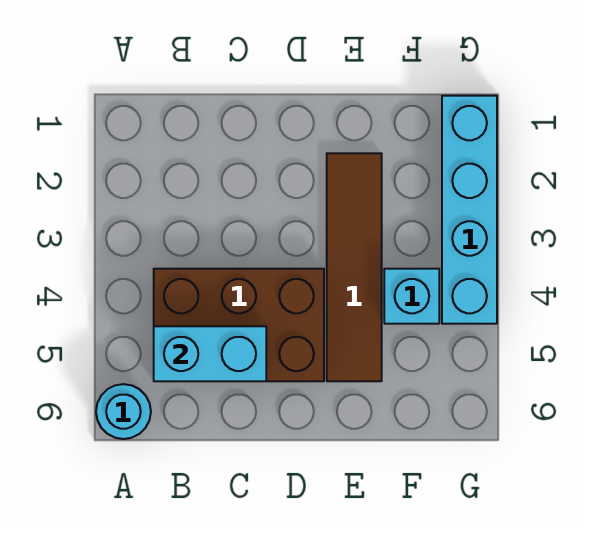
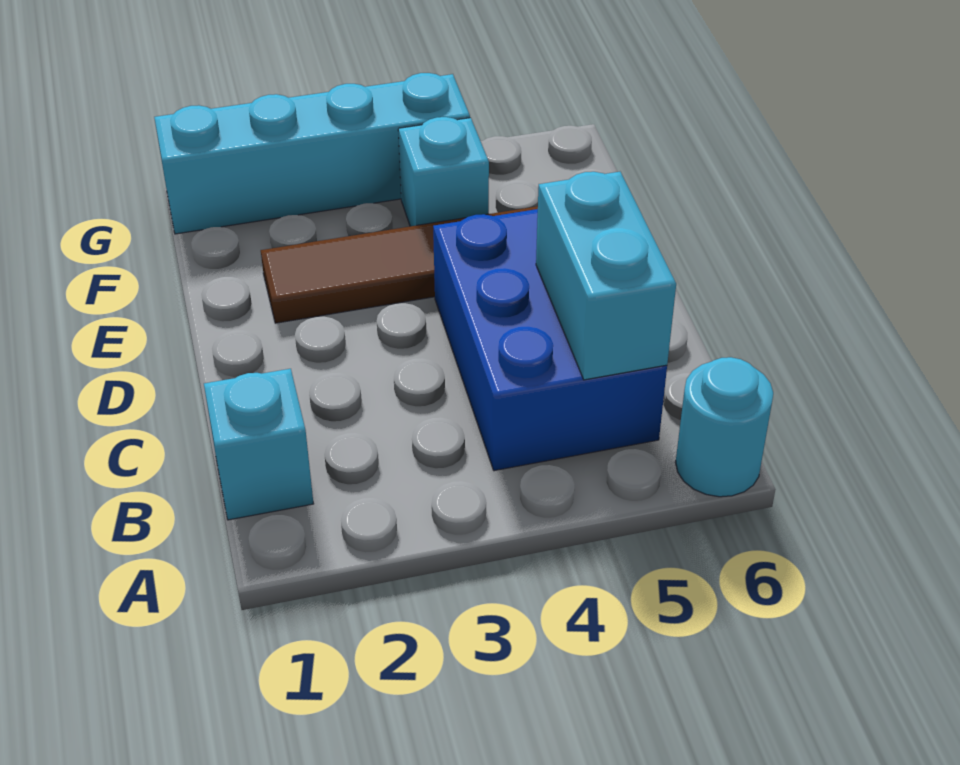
none -> cyan 1x1 brick [204,369,313,520]
brown 2x3 brick [154,269,324,381] -> blue 2x3 brick [433,209,667,471]

